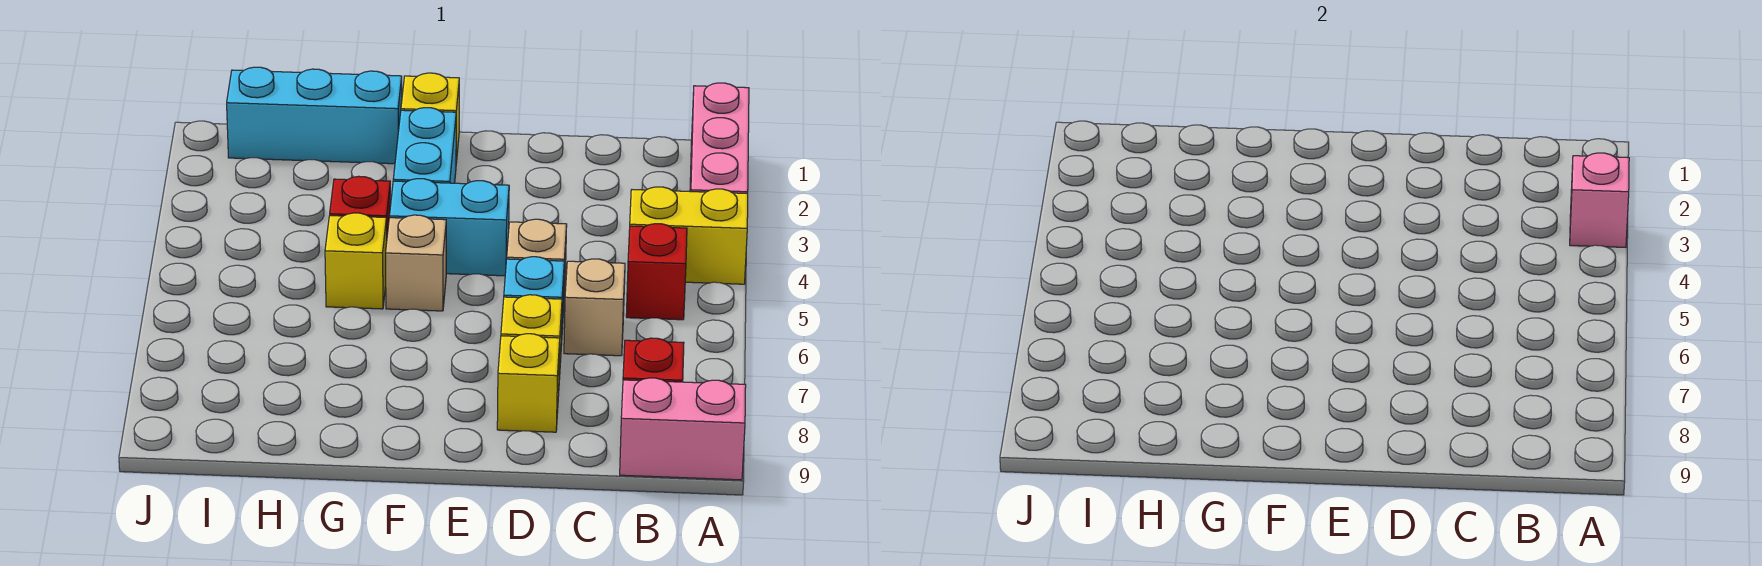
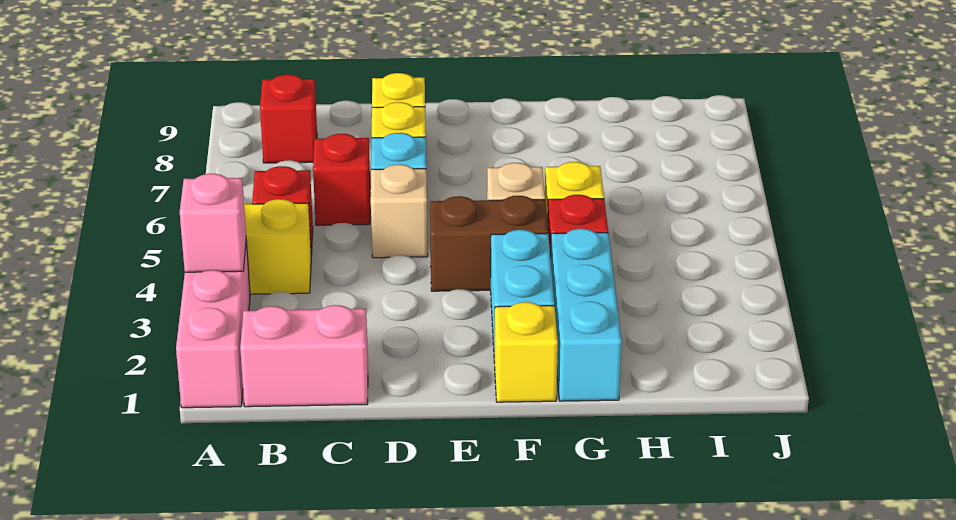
pink 1x2 brick [620,378,746,480] -> pink 1x2 brick moved to [240,305,368,407]
tan 1x1 brick [564,259,625,356] -> red 1x1 brick [313,134,371,225]
cyan 1x2 brick [389,179,509,276] -> brown 1x2 brick [430,196,548,291]
cyan 1x3 brick [227,67,402,164] -> cyan 1x3 brick turned to [551,229,622,401]

